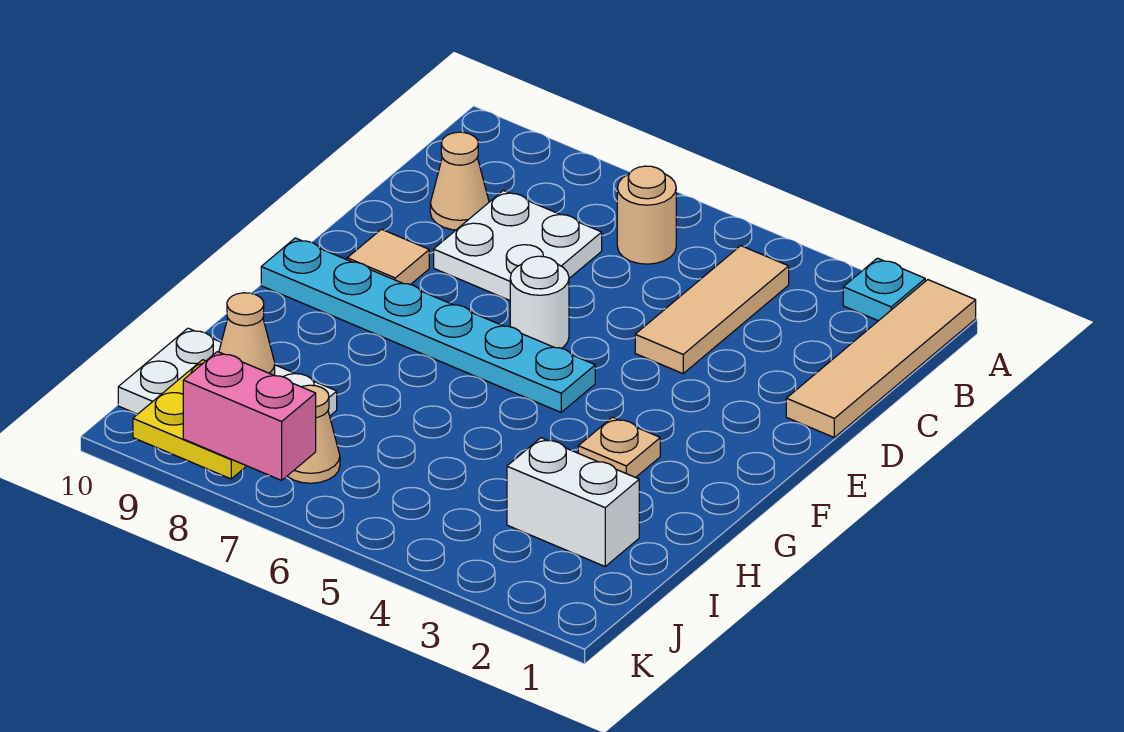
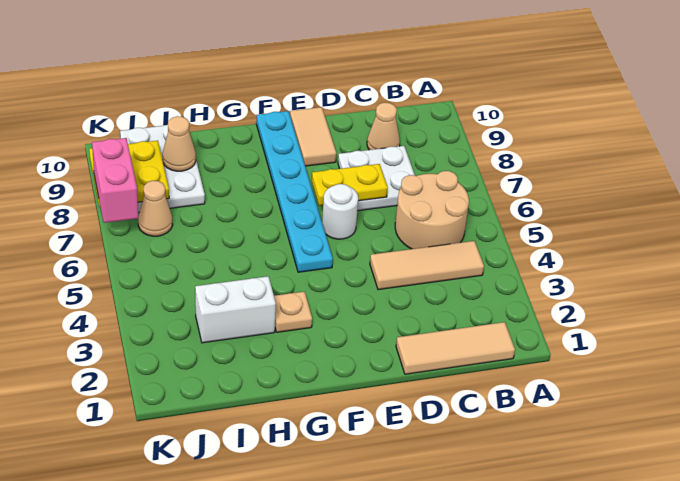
tan 1x4 tile [786,280,976,437] -> tan 1x3 tile [396,322,515,374]
cyan 1x1 plate [843,258,925,321] -> none
tan 1x1 round brick [617,166,676,264] -> tan 2x2 round brick [395,171,469,249]
none -> yellow 1x2 plate [312,164,388,206]
tan 1x1 tile [347,229,429,285] -> tan 1x2 tile [290,107,336,166]
white 1x2 brick [507,438,639,566] -> white 1x2 brick turned to [195,276,276,343]

